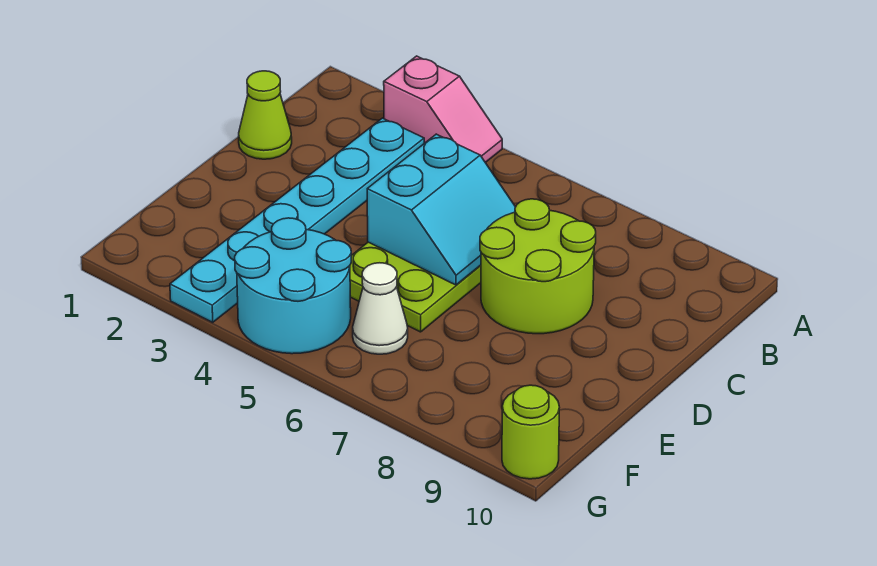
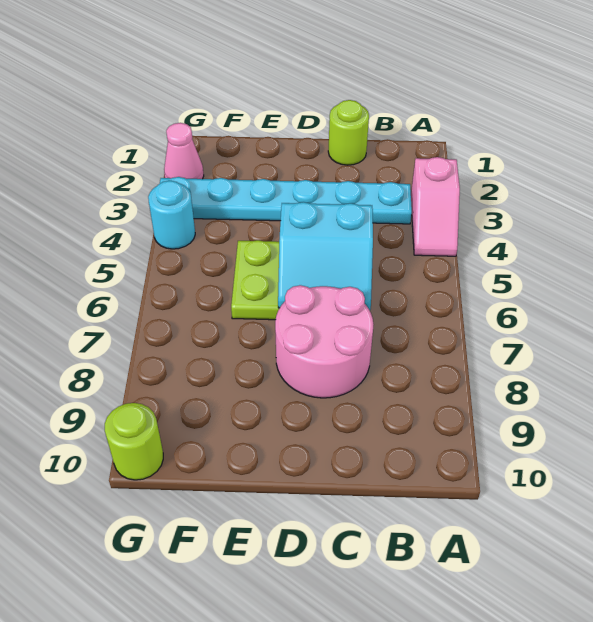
lime 1x1 cone [239,71,292,159] -> lime 1x1 round brick [328,100,369,165]
lime 2x2 round brick [480,199,596,334] -> pink 2x2 round brick [275,285,374,398]
cyan 2x2 round brick [235,218,351,354] -> cyan 1x1 round brick [148,181,195,249]
white 1x1 cone [353,263,408,354] -> none
none -> pink 1x1 cone [164,123,204,179]

